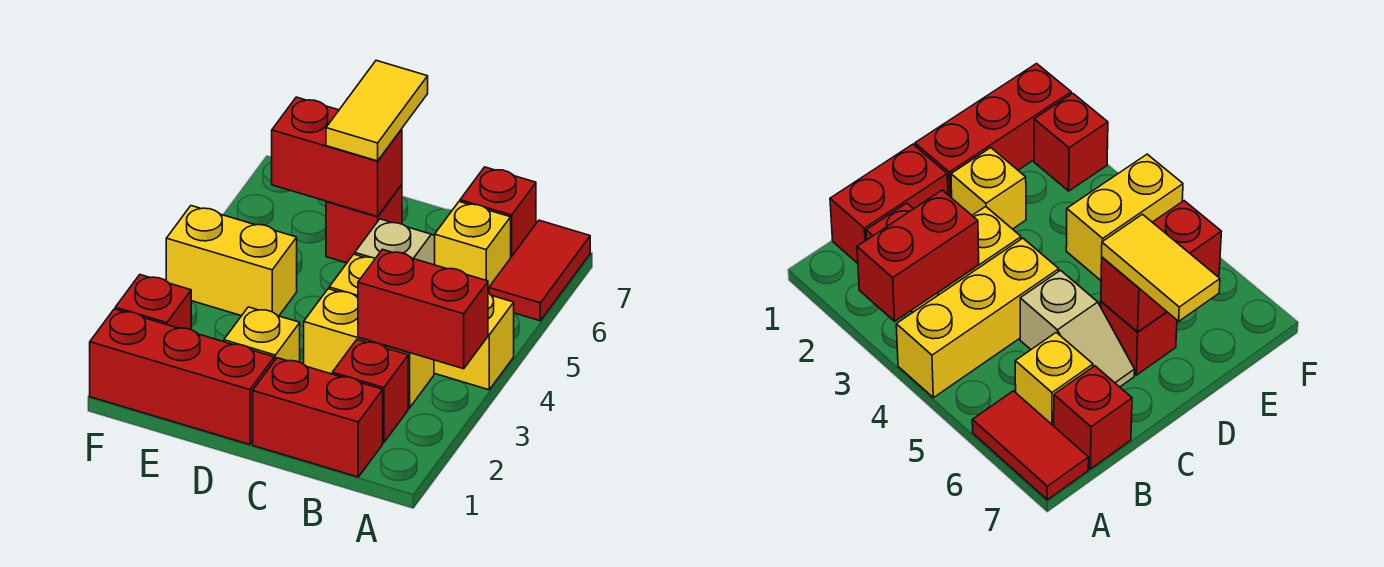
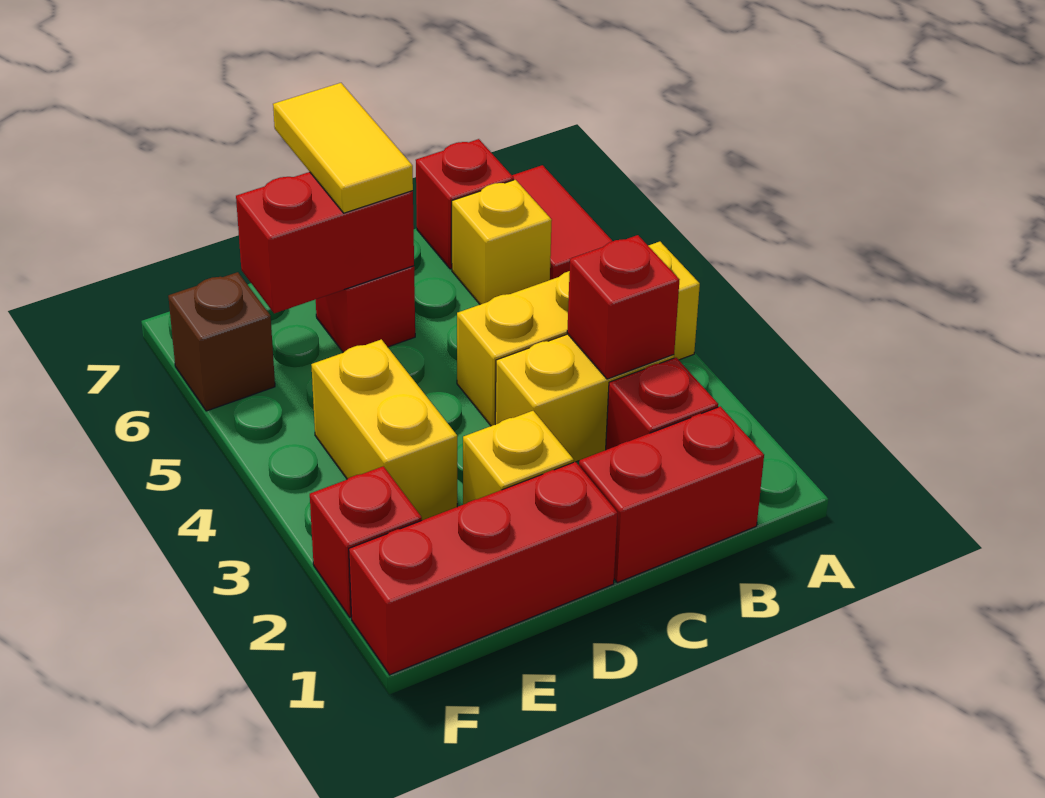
red 1x2 brick [358,249,488,369] -> red 1x1 brick [567,235,679,379]
tan 1x2 slope [355,219,435,265] -> none
yellow 1x2 brick [166,206,297,316] -> yellow 1x2 brick turned to [311,339,457,520]
none -> brown 1x1 brick [168,272,275,411]

